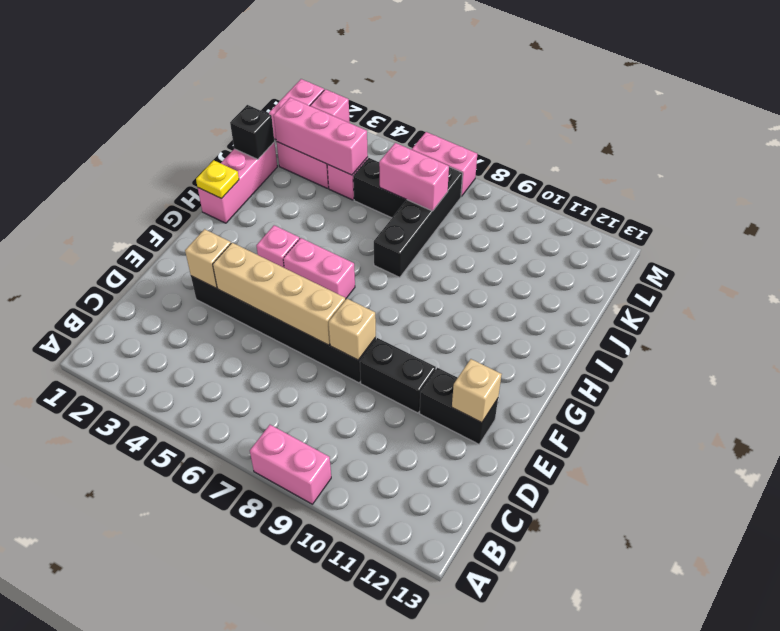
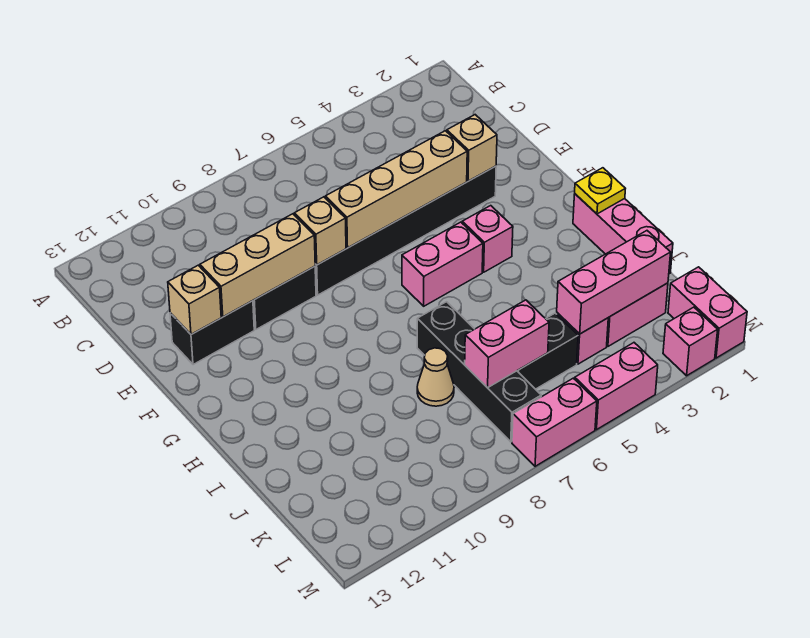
pink 1x2 brick [250,425,331,504] -> pink 1x2 brick moved to [575,343,658,430]
none -> tan 1x3 brick [200,214,315,317]
black 1x1 brick [230,105,274,159] -> none
none -> tan 1x1 cone [417,348,454,406]

